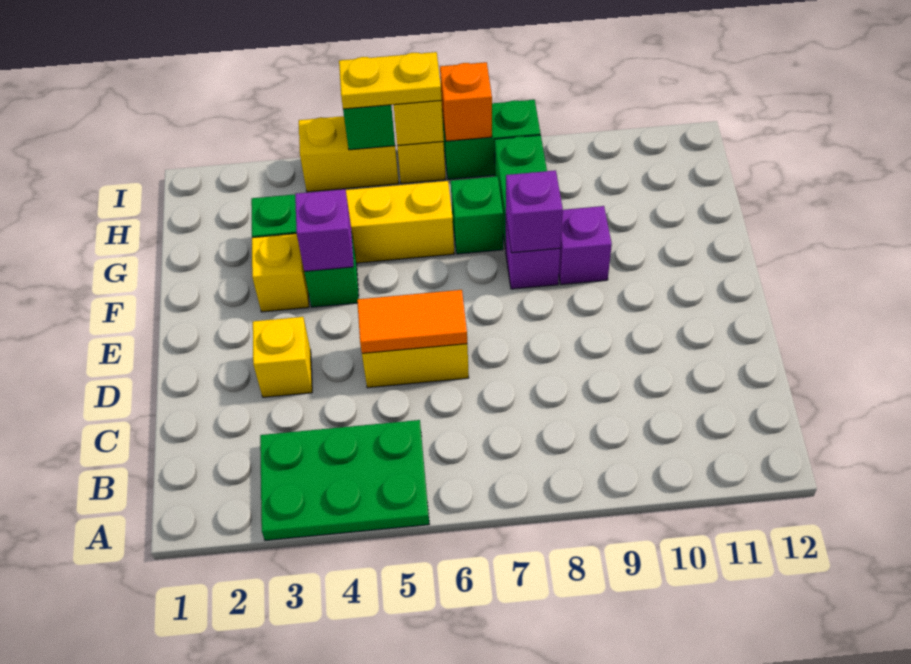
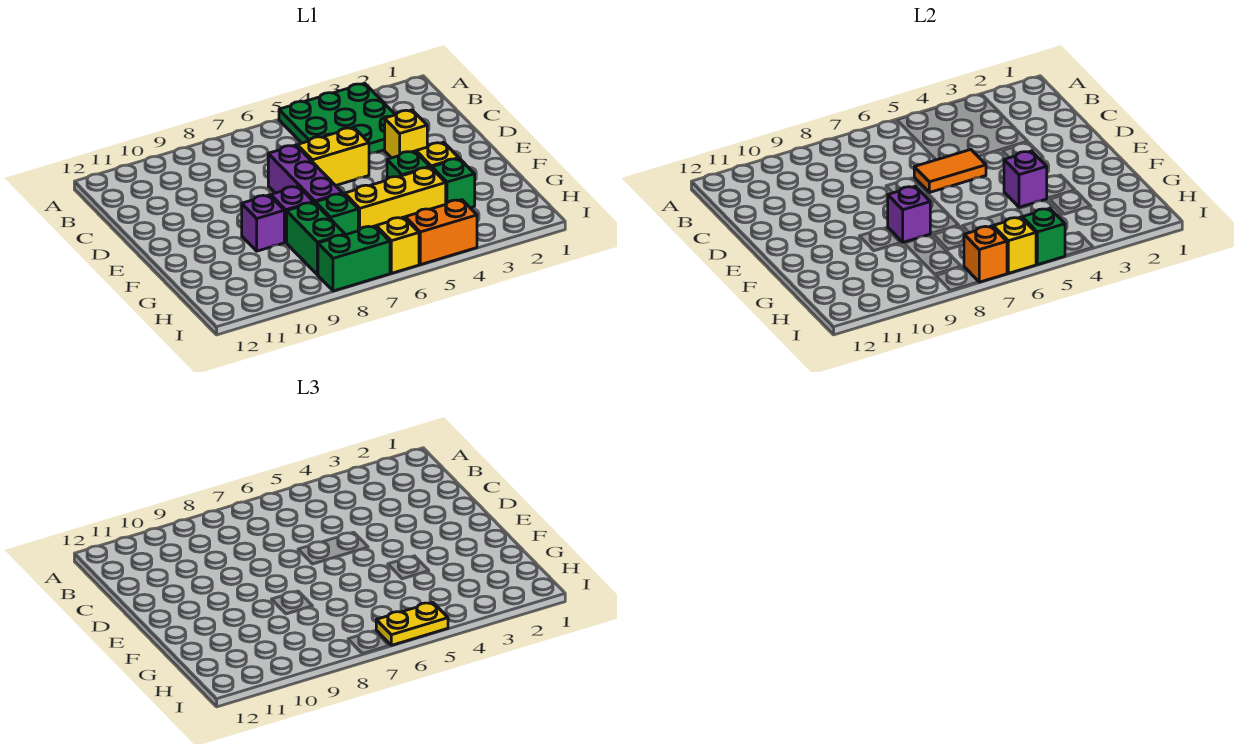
green 2x3 plate [260,420,429,540] -> green 3x3 plate [279,83,395,154]
none -> purple 1x3 brick [268,145,342,204]
yellow 1x2 brick [299,116,399,192] -> orange 1x2 brick [405,200,477,265]

